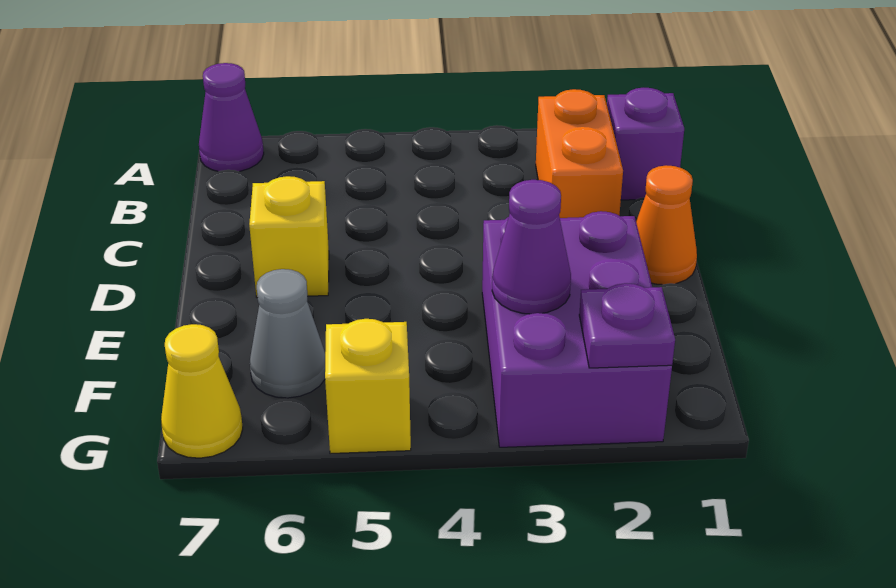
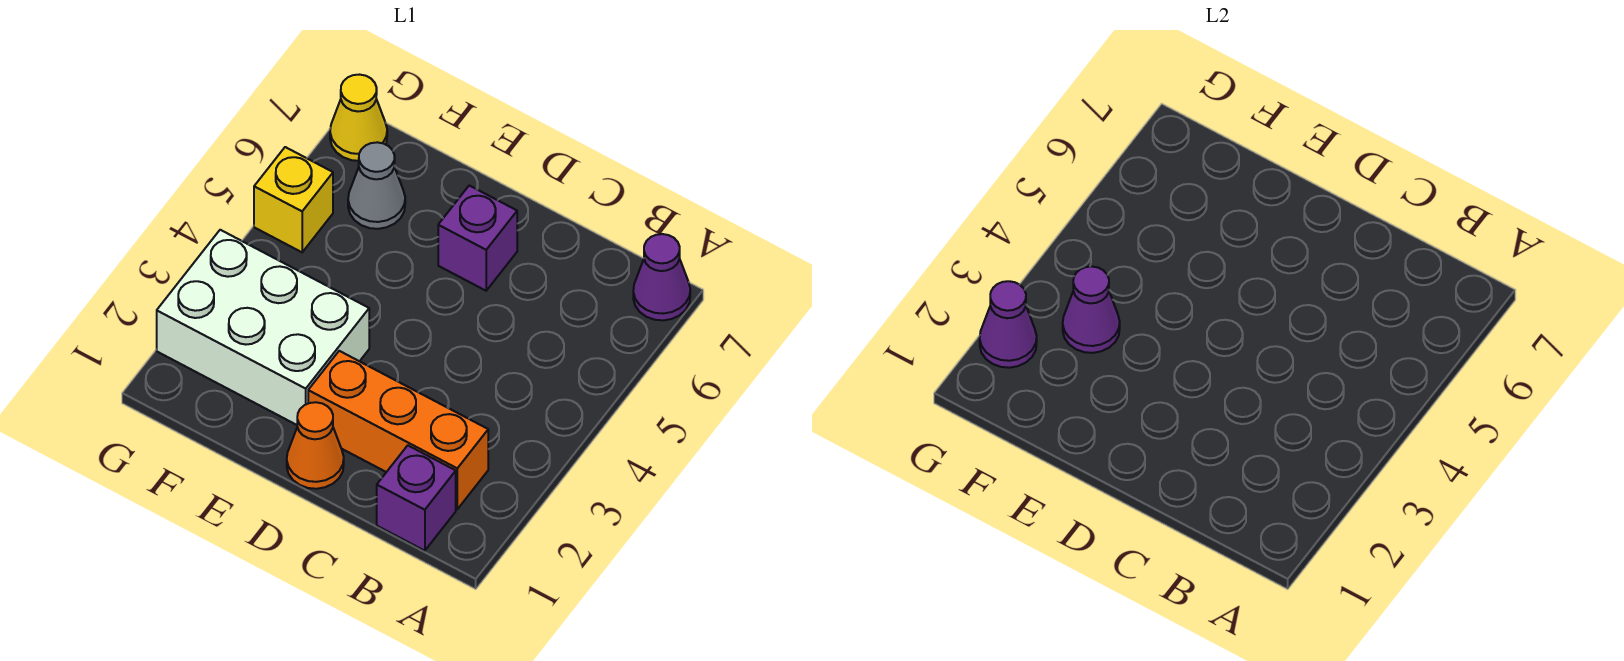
orange 1x2 brick [536,89,623,218] -> orange 1x3 brick [308,351,488,509]
yellow 1x1 brick [249,176,329,298] -> purple 1x1 brick [438,186,517,291]
purple 2x3 brick [482,211,672,447] -> white 2x3 brick [157,230,369,425]
purple 1x1 plate [579,283,675,368] -> purple 1x1 cone [980,281,1037,368]

